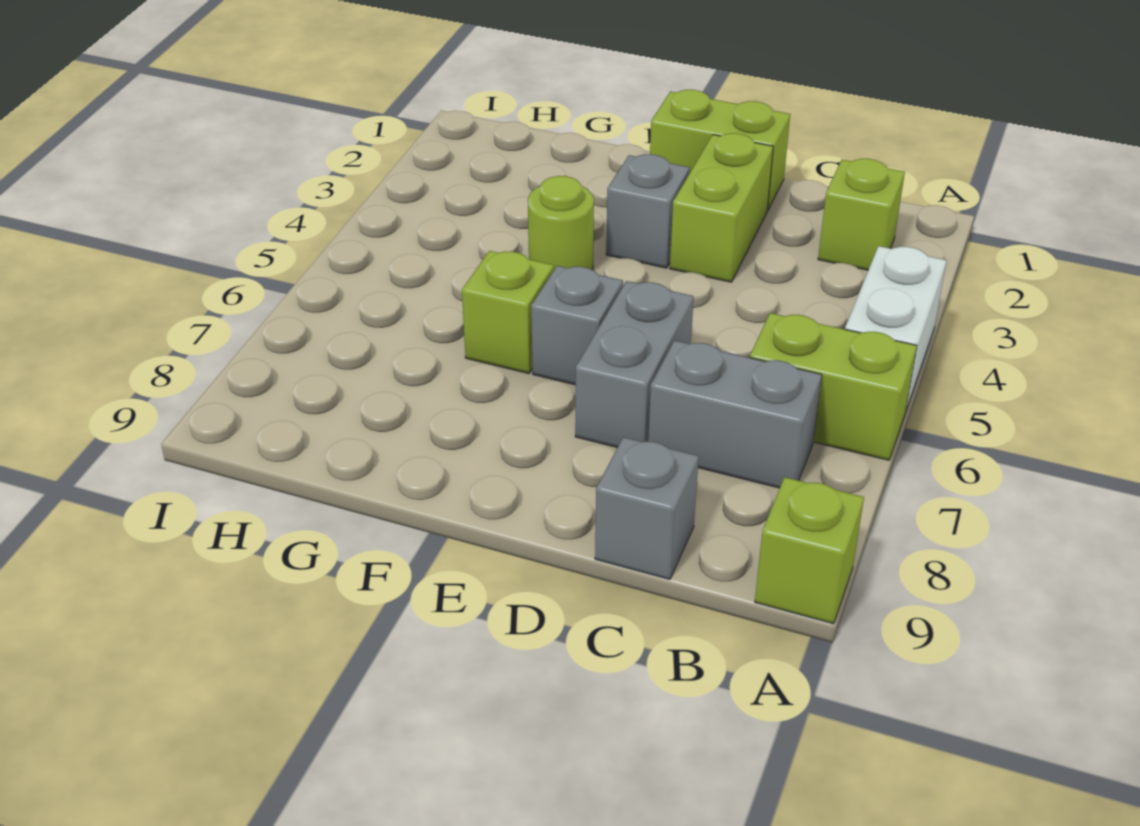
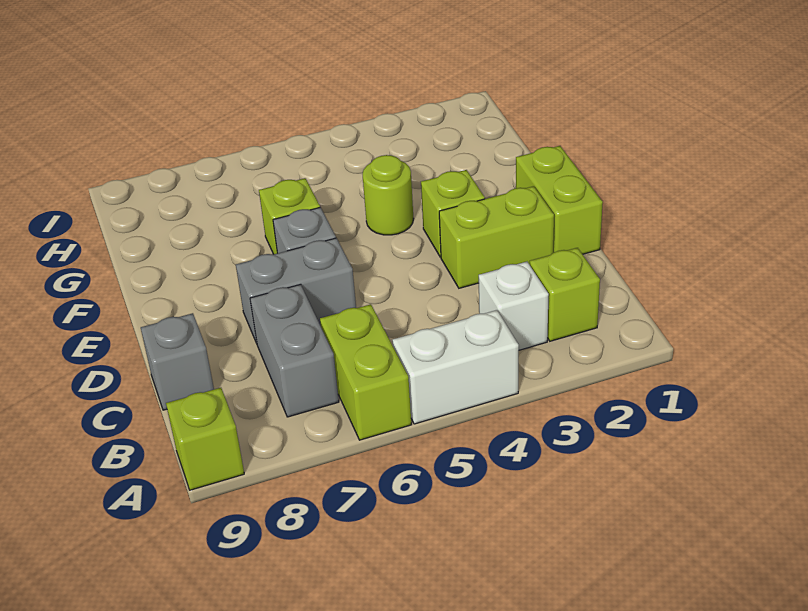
none -> white 1x1 brick [479,262,549,350]
grey 1x1 brick [606,154,690,268] -> lime 1x1 brick [421,170,485,257]

